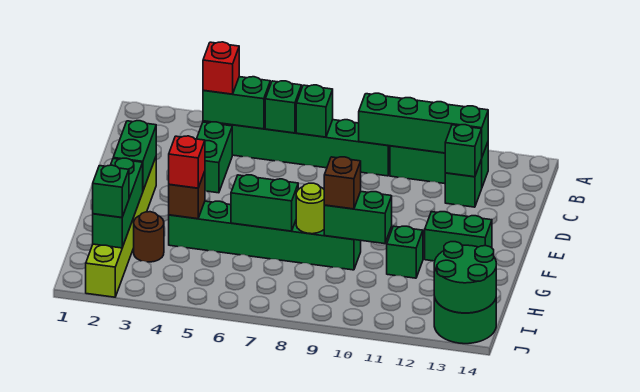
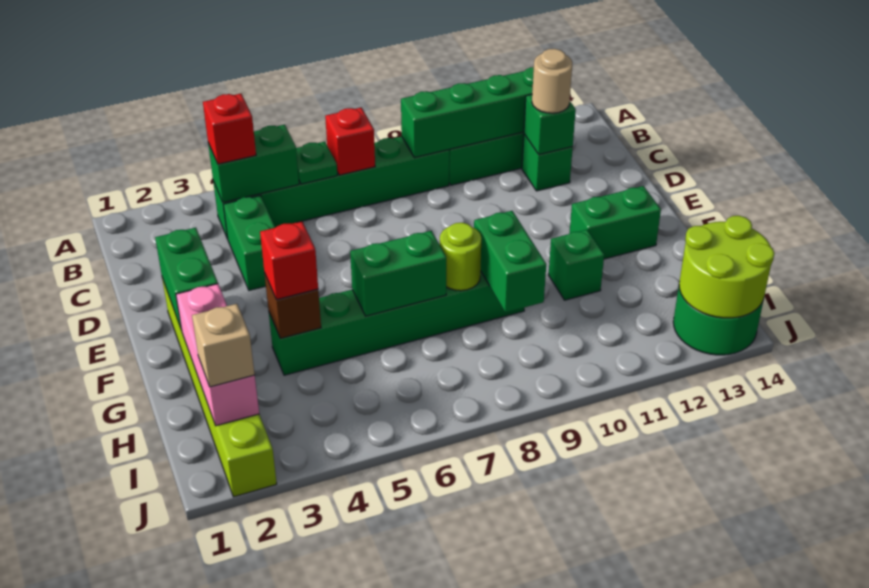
green 1x1 brick [265,81,302,133] -> green 1x1 plate [296,142,337,184]
green 1x1 brick [296,85,333,137] -> red 1x1 brick [325,108,375,175]
none -> tan 1x1 round brick [532,49,572,113]
green 1x3 brick [93,158,143,248] -> pink 1x3 brick [176,284,259,426]
green 1x2 brick [324,191,392,244] -> green 1x2 brick turned to [474,211,546,312]
brown 1x1 brick [324,157,361,209] -> none
brown 1x1 round brick [134,212,164,262] -> none
green 1x1 brick [93,165,129,218] -> tan 1x1 brick [192,304,255,387]
green 2x2 round brick [434,242,496,313] -> lime 2x2 round brick [679,216,774,318]

